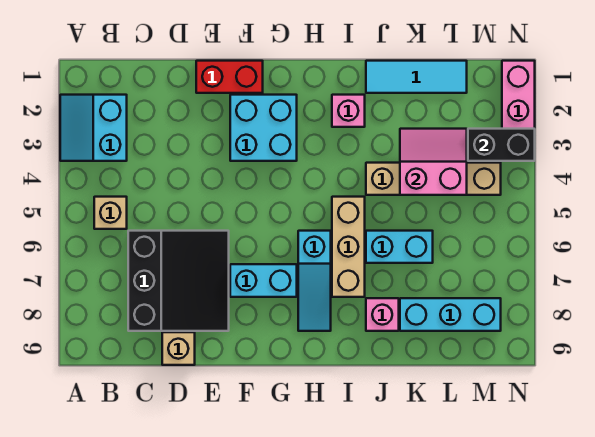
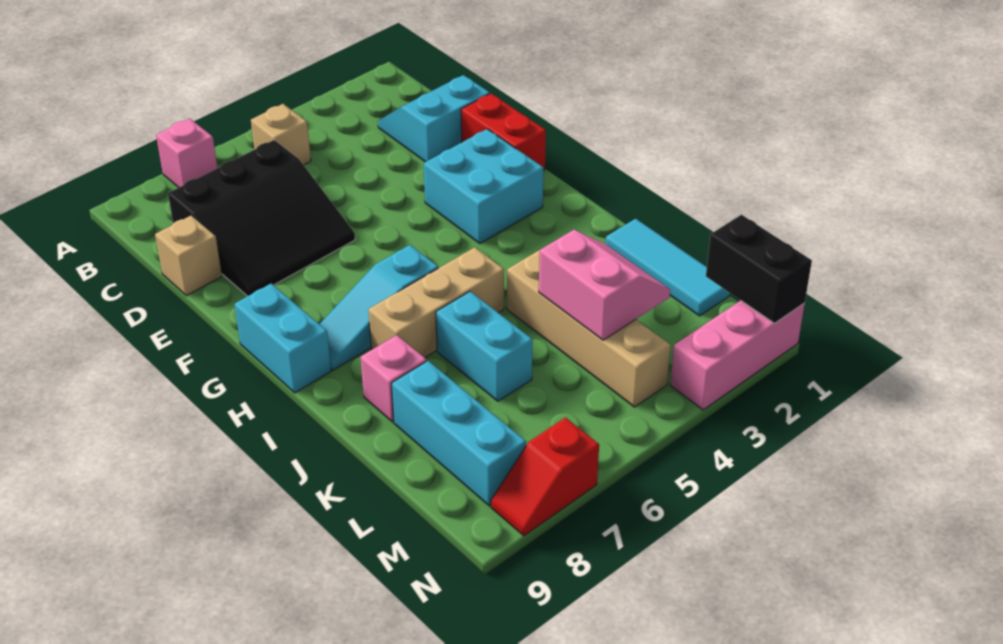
cyan 2x2 slope [60,95,127,161] -> cyan 2x2 slope moved to [378,75,490,162]
cyan 1x2 brick [230,264,297,297] -> cyan 1x2 brick moved to [234,284,331,393]
pink 1x1 brick [332,95,365,127] -> pink 1x1 brick moved to [156,119,217,187]
black 1x2 brick [468,129,535,161] -> black 1x2 brick moved to [706,215,812,323]
none -> red 1x2 slope [491,418,599,536]

